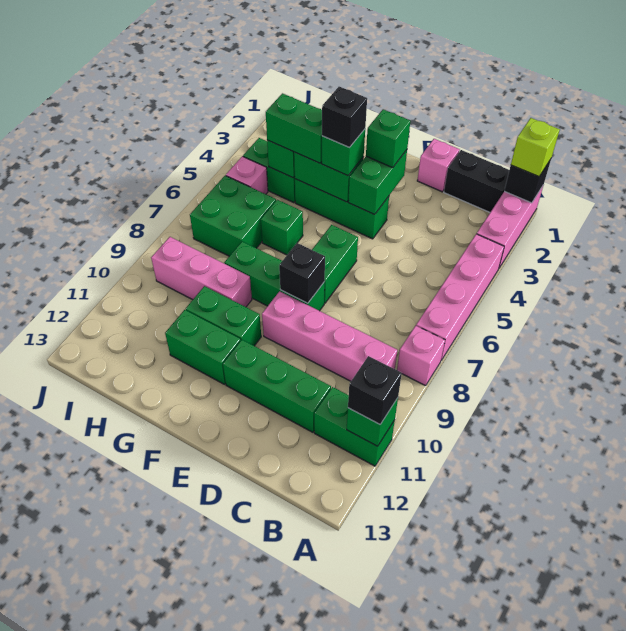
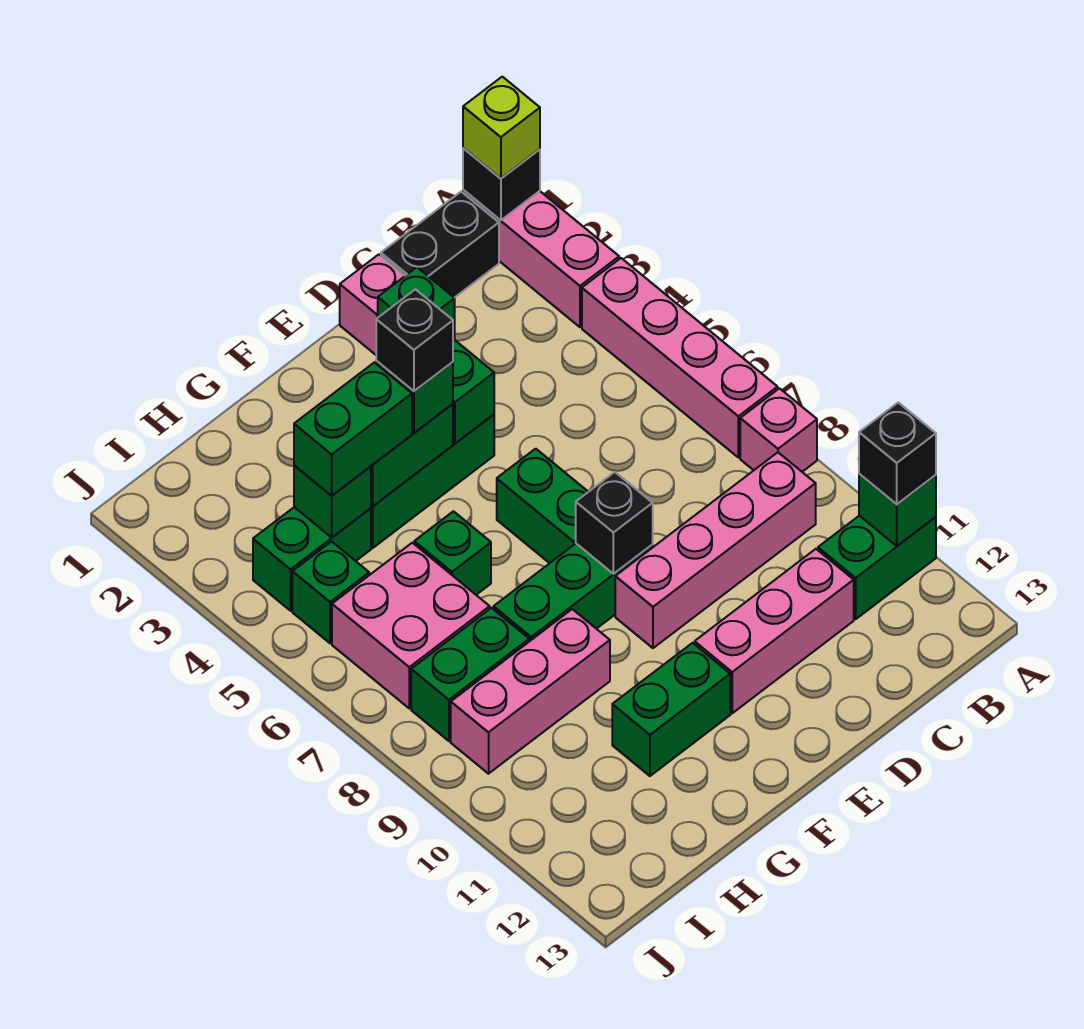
green 1x3 brick [223,340,331,432] -> pink 1x3 brick [695,549,854,713]
green 1x2 brick [186,286,261,346] -> green 1x2 brick moved to [411,608,529,741]
green 2x2 brick [190,176,276,256] -> pink 2x2 brick [332,543,490,708]
pink 1x1 brick [226,156,268,194] -> green 1x1 brick [292,541,369,643]

